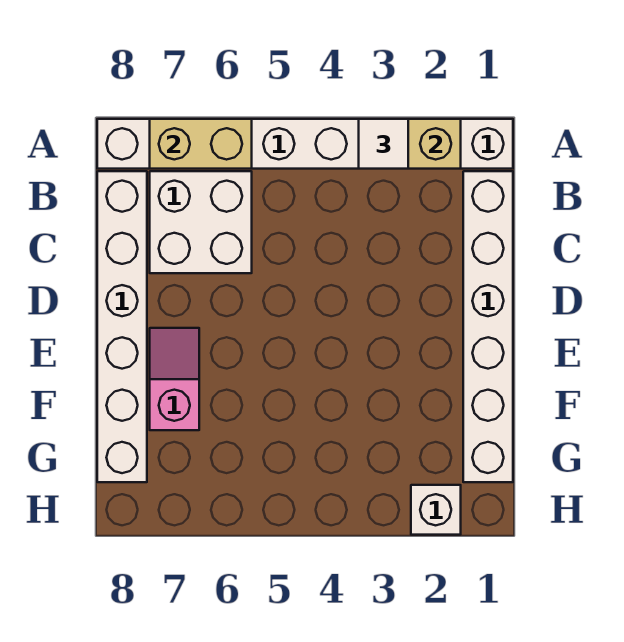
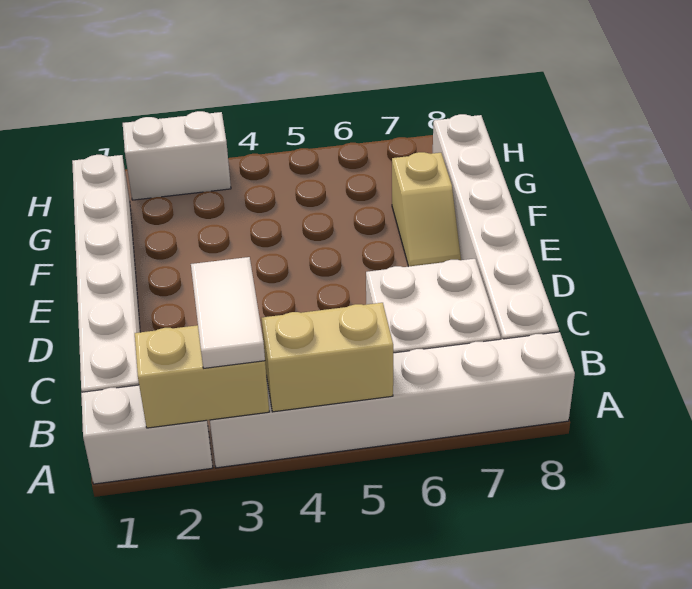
white 1x1 tile [359,119,408,169] -> white 1x2 tile [191,257,265,368]
tan 1x2 brick [150,119,252,169] -> tan 1x2 brick moved to [261,303,393,412]
pink 1x2 slope [150,328,199,430] -> tan 1x2 slope [392,152,461,267]
white 1x1 brick [411,485,461,535] -> white 1x2 brick [123,111,231,200]

